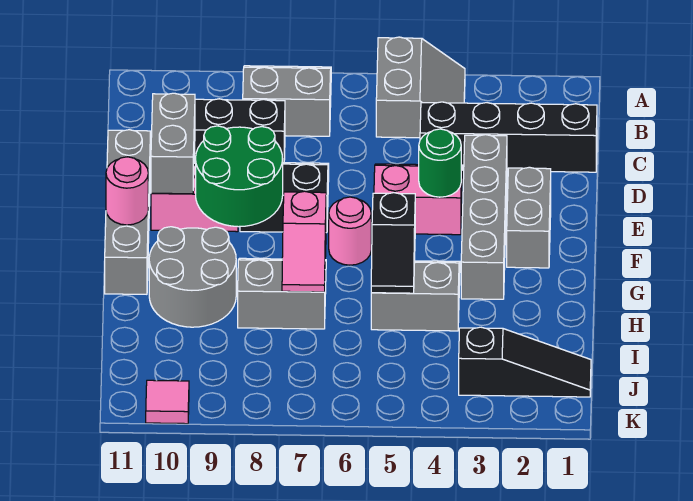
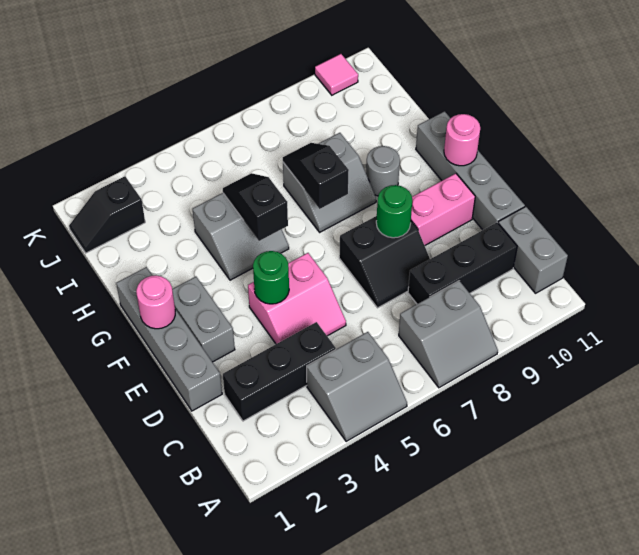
grey 2x2 slope [376,37,465,138] -> grey 2x2 slope turned to [307,332,407,441]
black 1x4 brick [420,102,597,172] -> black 1x3 brick [223,322,336,421]
grey 1x4 brick [461,135,507,299] -> grey 1x4 brick moved to [116,267,222,411]
grey 1x2 brick [151,93,195,194] -> grey 1x2 brick moved to [498,207,568,293]
green 2x2 round brick [196,126,283,227] -> green 1x1 round brick [376,185,412,238]
pink 1x1 round brick [329,197,371,265] -> pink 1x1 round brick moved to [136,275,175,329]
pink 1x2 slope [282,191,326,292] -> black 1x2 slope [283,143,349,209]
grey 2x2 round brick [149,227,236,327] -> grey 1x1 round brick [366,146,400,196]
black 1x3 slope [459,327,591,397] -> black 1x2 slope [69,176,145,253]

